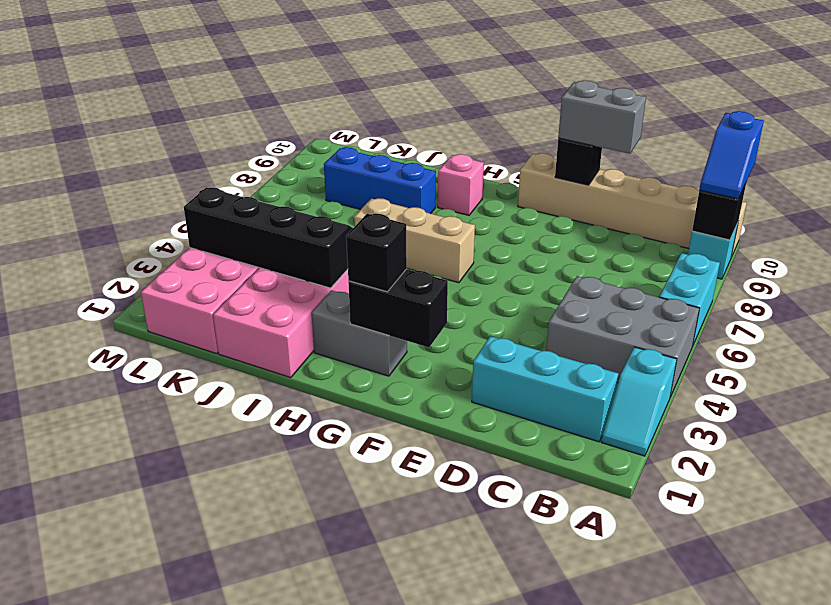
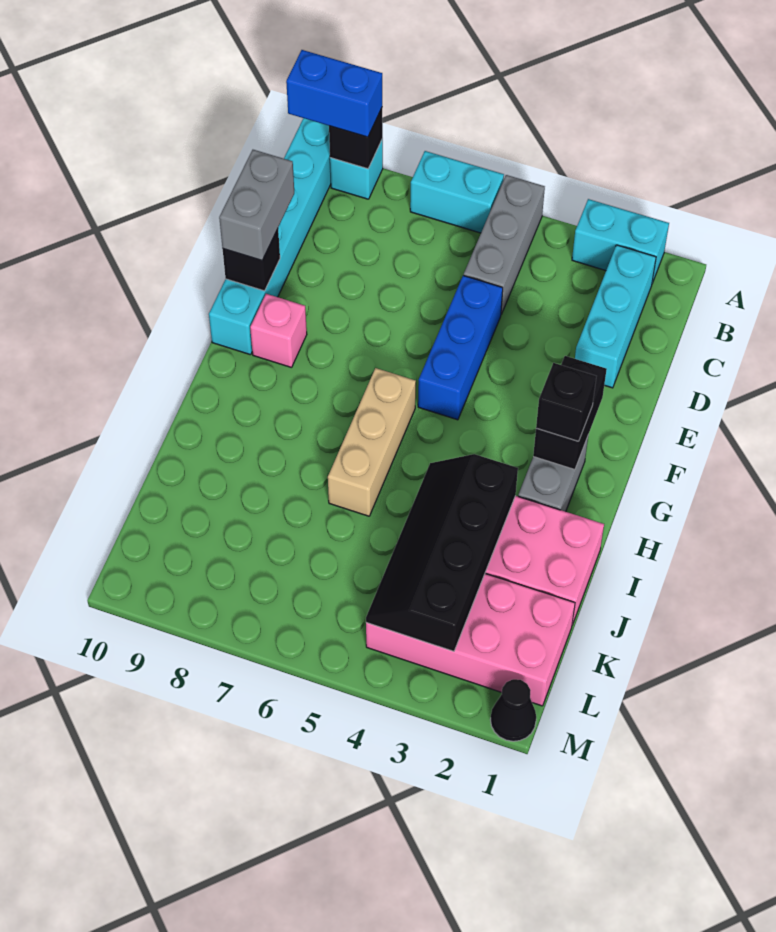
cyan 1x2 slope [602,347,677,456] -> cyan 1x2 brick [572,199,669,283]
grey 2x3 brick [546,276,700,397] -> grey 1x3 brick [464,175,545,314]
blue 1x2 slope [699,111,764,199] -> blue 1x2 brick [286,50,382,137]
tan 1x6 brick [518,153,747,257] -> cyan 1x6 brick [209,118,331,355]
pink 1x1 brick [438,154,484,215] -> pink 1x1 brick moved to [250,294,307,368]
blue 1x3 brick [324,147,436,214] -> blue 1x3 brick moved to [418,275,503,420]
none -> black 1x1 cone [490,679,536,741]

